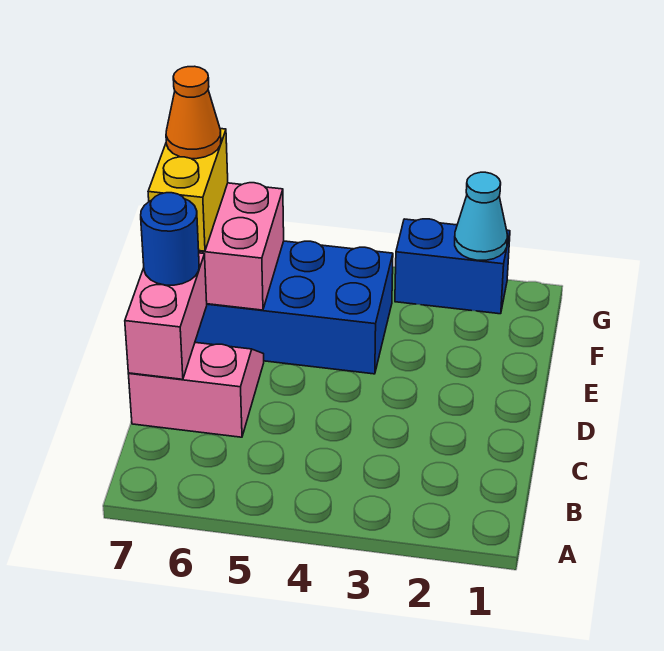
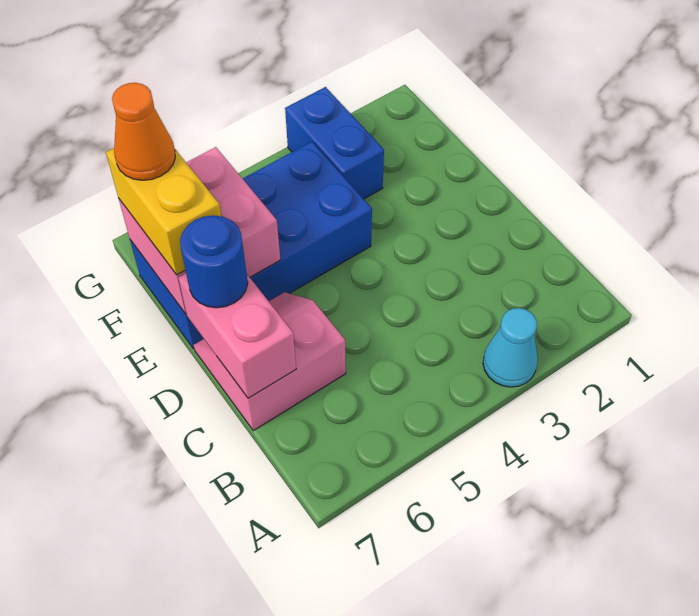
blue 1x2 brick [395,219,510,314] -> blue 1x2 brick turned to [285,87,384,199]
cyan 1x1 cone [455,172,507,260] -> cyan 1x1 cone moved to [483,308,538,387]

